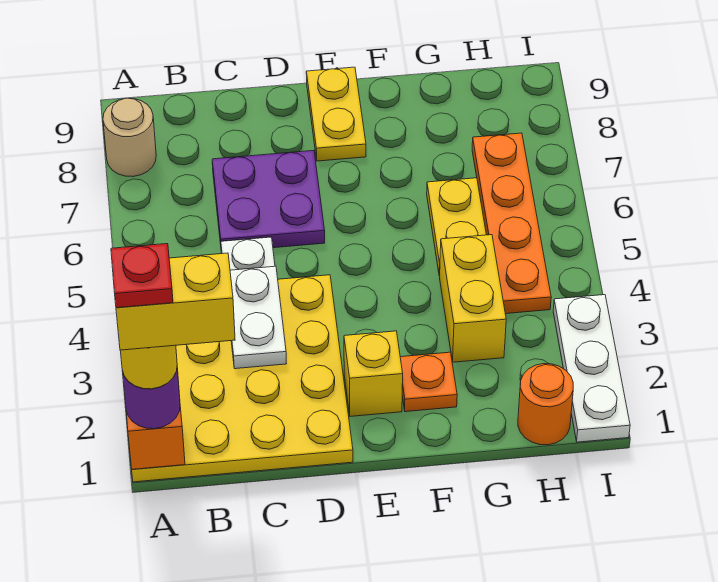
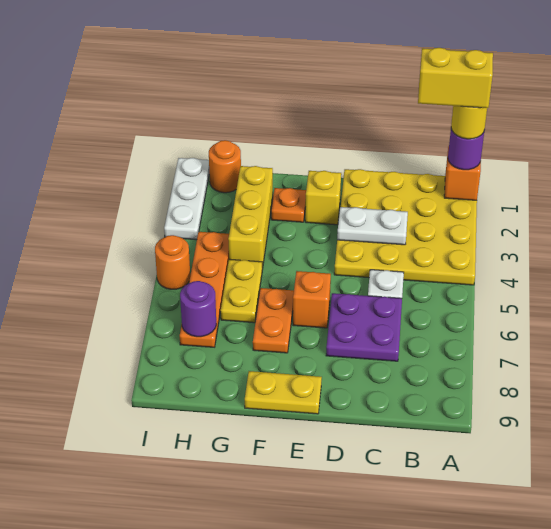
red 1x1 plate [111,244,173,308] -> none
tan 1x1 round brick [103,98,156,177] -> none
white 1x2 plate [230,266,287,369] -> white 1x2 plate turned to [337,207,408,245]
none -> orange 1x1 brick [293,271,331,328]
yellow 1x2 plate [306,67,366,161] -> yellow 1x2 plate turned to [245,371,322,414]
none -> orange 1x2 plate [253,288,294,353]
yellow 1x2 brick [440,235,506,362] -> yellow 1x3 brick [228,166,273,270]
none -> purple 1x1 round brick [180,281,216,337]
none -> orange 1x1 round brick [155,235,190,289]

